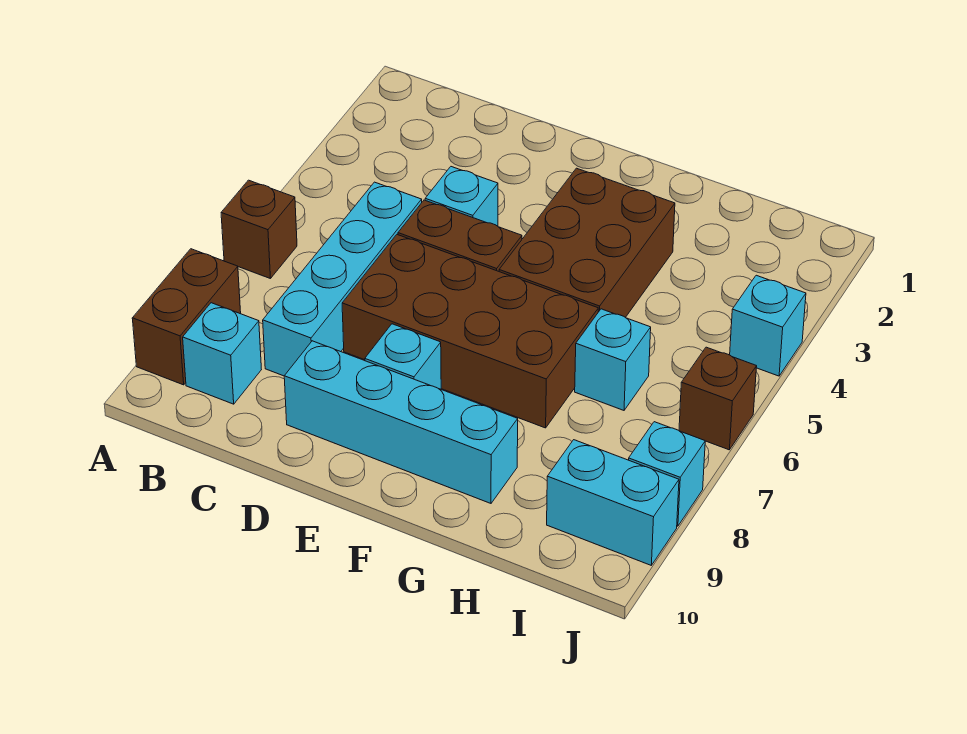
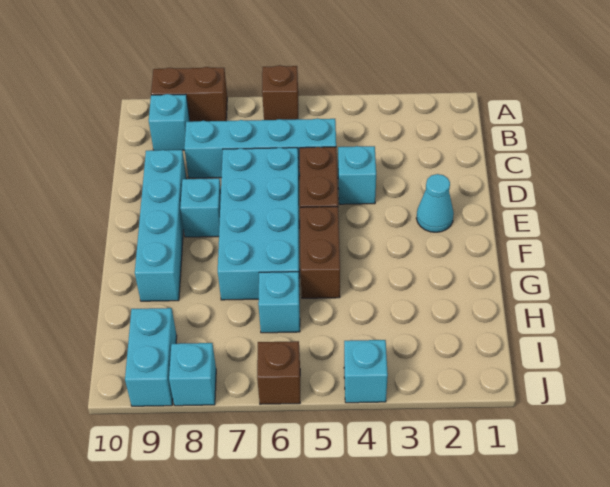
brown 2x4 brick [342,235,598,428] -> cyan 2x4 brick [218,148,300,300]
none -> cyan 1x1 cone [416,174,454,232]
brown 2x3 brick [499,168,675,318] -> brown 1x2 brick [300,207,340,298]

